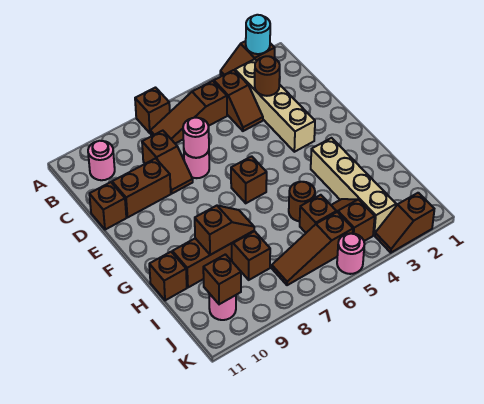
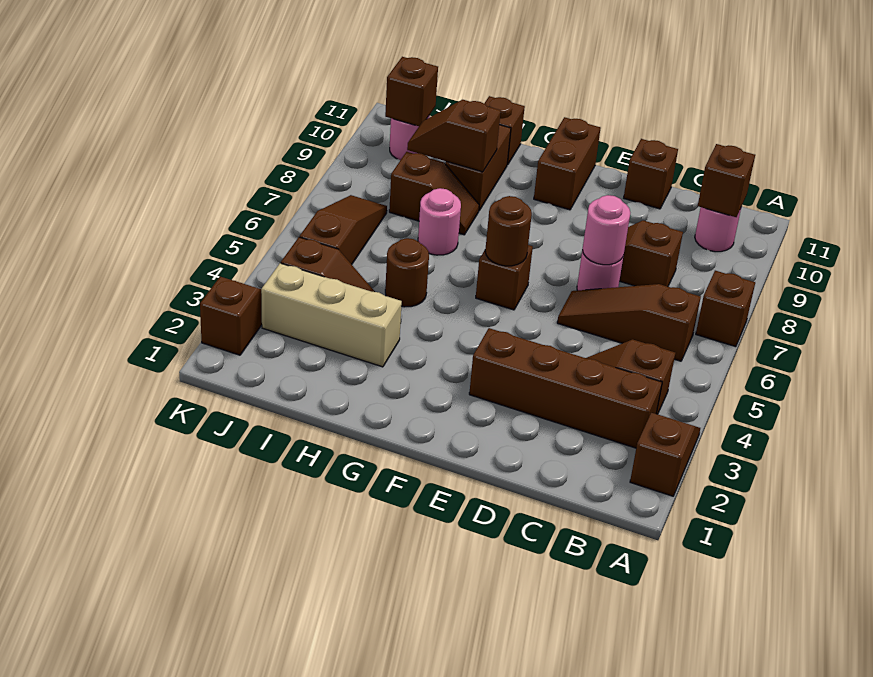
cyan 1x1 round brick [246,15,270,54] -> none
tan 1x4 brick [235,59,315,152] -> brown 1x4 brick [469,328,662,448]
brown 1x3 slope [150,81,227,143] -> brown 1x3 slope turned to [557,284,701,361]
brown 1x1 round brick [255,56,280,96] -> brown 1x1 round brick moved to [485,196,532,266]
brown 1x2 brick [112,158,171,217] -> brown 1x2 brick moved to [534,117,601,210]
tan 1x4 brick [311,138,396,235] -> tan 1x3 brick [261,263,402,367]
brown 1x2 slope [195,206,254,255] -> brown 1x2 slope turned to [407,100,501,172]
brown 1x1 brick [300,195,336,233] -> brown 1x1 brick moved to [698,144,755,217]
pink 1x1 round brick [337,233,364,274] -> pink 1x1 round brick moved to [418,188,461,255]

